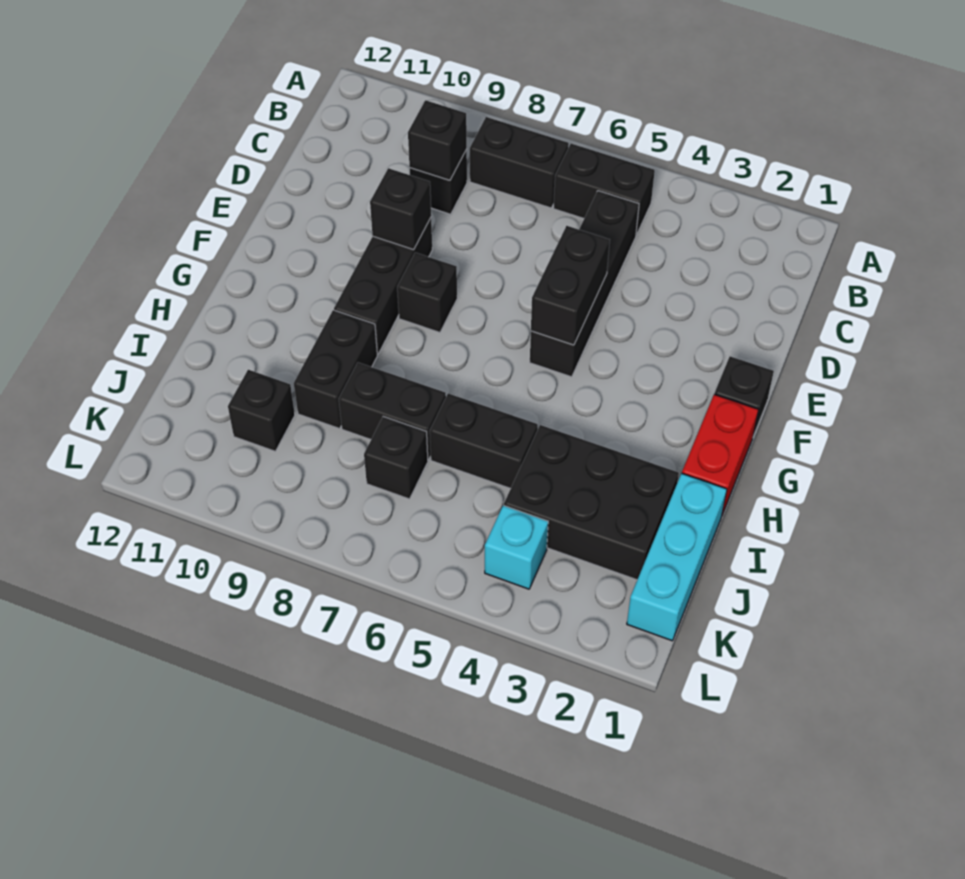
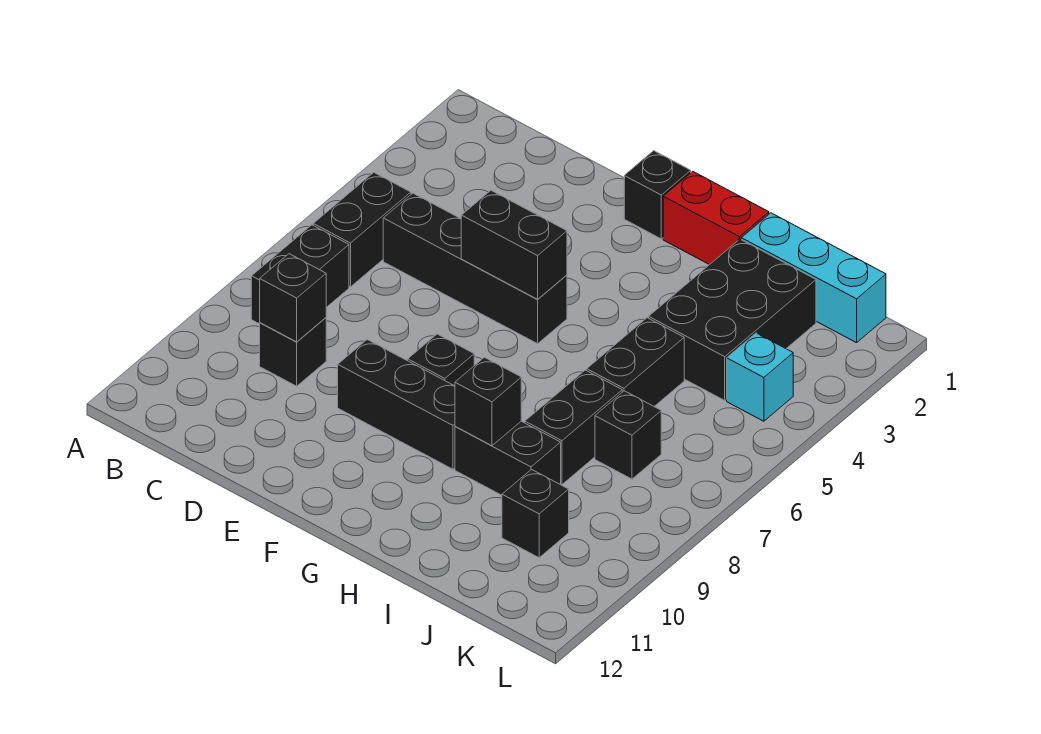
black 1x1 brick [370,168,431,250] -> black 1x1 brick moved to [455,357,521,446]

